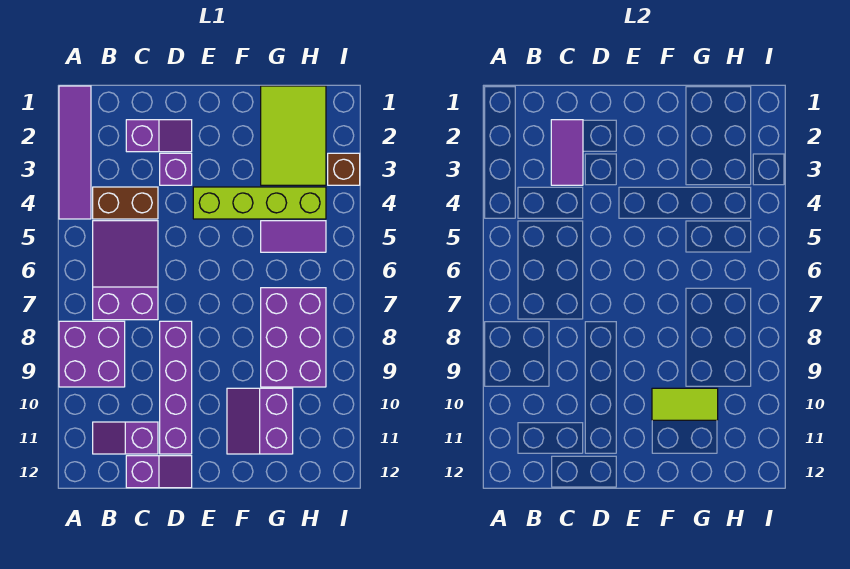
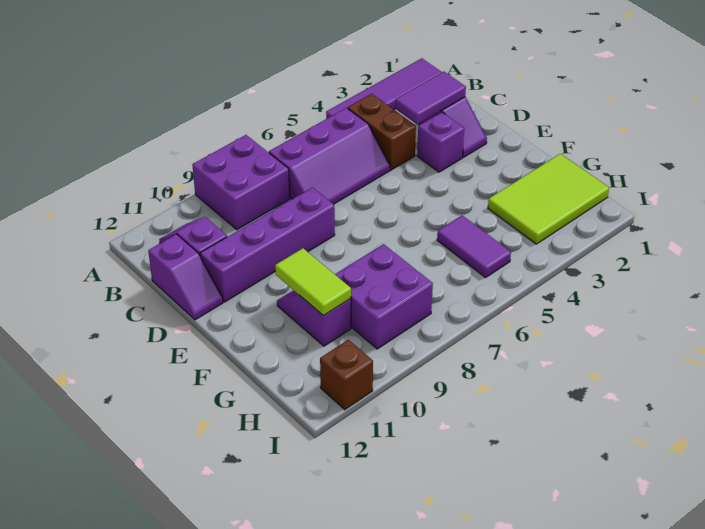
purple 2x3 slope [93,221,158,320] -> purple 2x3 slope turned to [269,108,390,204]
lime 1x4 brick [193,187,326,219] -> none
purple 2x2 slope [227,388,293,454] -> purple 1x2 slope [277,290,351,346]
purple 2x3 brick [261,288,326,387] -> purple 2x2 brick [335,244,433,349]
brown 1x1 brick [328,153,360,185] -> brown 1x1 brick moved to [320,340,373,410]

